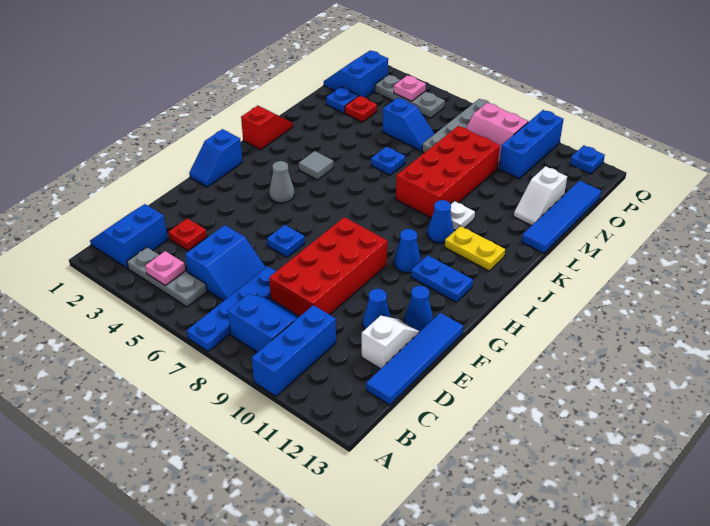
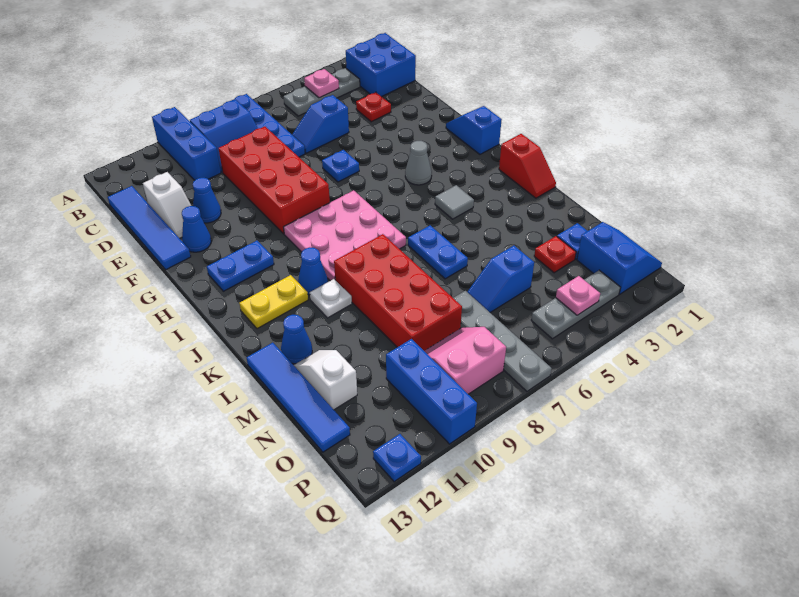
blue 2x2 slope [90,204,168,268] -> blue 2x2 brick [346,33,416,97]
blue 2x2 slope [185,225,266,301] -> blue 1x2 slope [292,95,349,153]
none -> pink 3x3 plate [284,190,406,281]
blue 1x1 cone [394,229,421,273] -> blue 1x1 cone moved to [281,315,312,364]
blue 1x1 plate [371,147,405,175] -> blue 1x2 plate [408,225,468,279]

